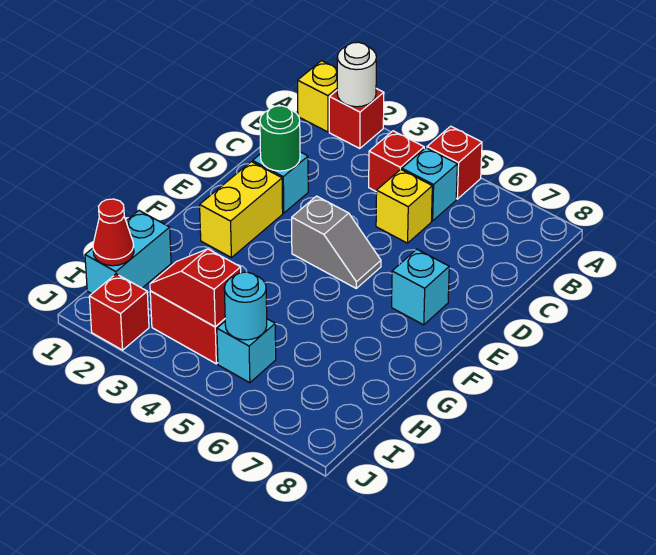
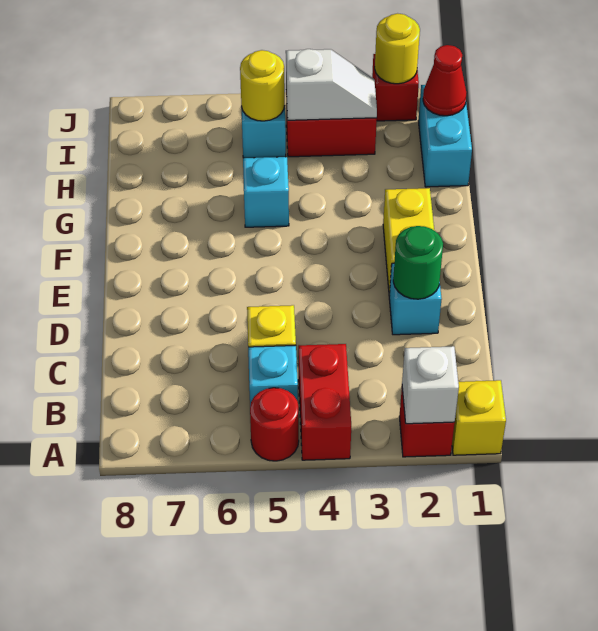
white 1x1 round brick [337,42,376,107] -> white 1x1 brick [402,346,459,424]
red 1x1 brick [427,126,482,199] -> red 1x1 round brick [250,388,299,461]
red 1x1 brick [369,131,424,192] -> red 1x2 brick [298,344,351,460]
grey 1x2 slope [292,196,381,288] -> none
cyan 1x1 brick [392,249,449,325] -> cyan 1x1 brick moved to [243,157,289,227]
red 1x2 slope [150,249,241,327] -> white 1x2 slope [286,49,377,120]
cyan 1x1 round brick [224,272,267,340] -> yellow 1x1 round brick [240,50,285,121]
none -> yellow 1x1 round brick [375,13,420,84]

